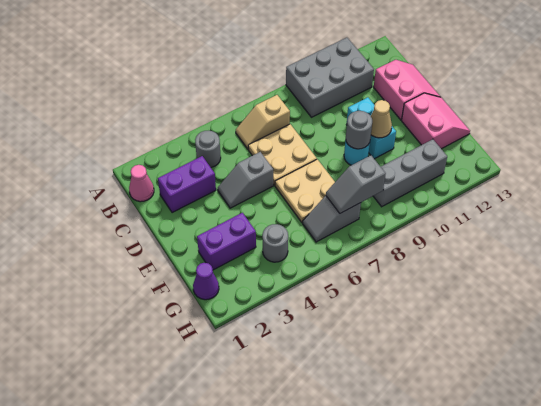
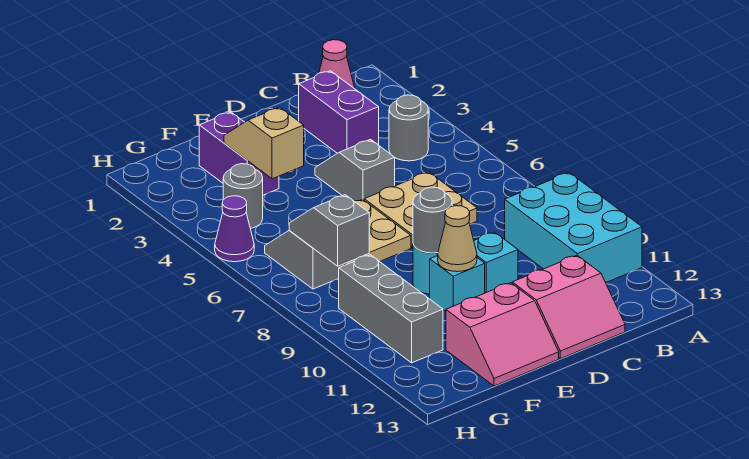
grey 2x3 brick [286,38,374,117] -> cyan 2x3 brick [505,173,642,283]
tan 1x2 slope [236,95,290,149] -> tan 1x2 slope moved to [224,107,304,179]
purple 1x1 cone [193,263,219,300] -> purple 1x1 cone moved to [215,196,254,262]

